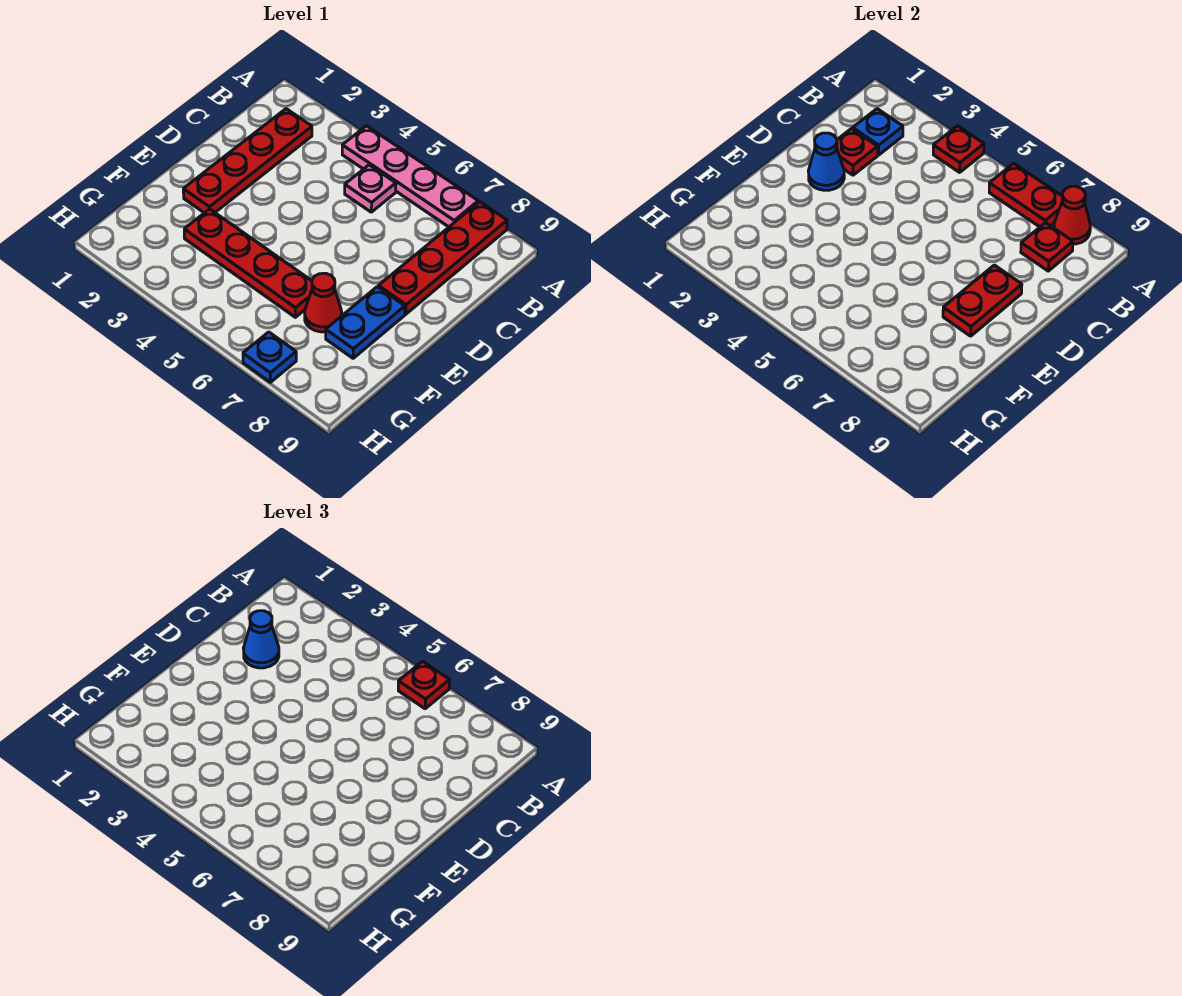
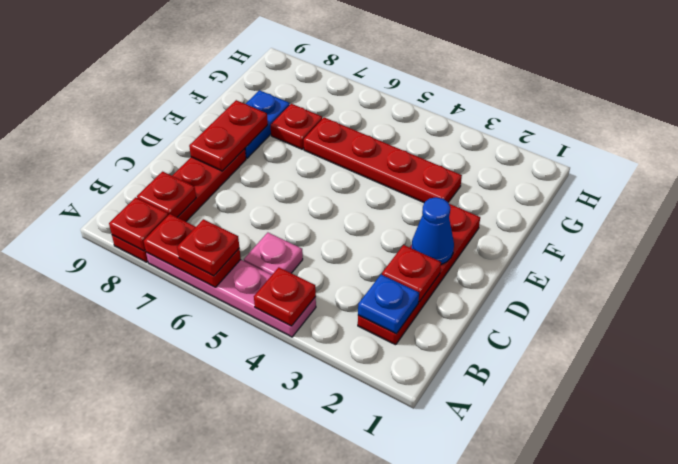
red 1x1 cone [1054,186,1090,244] -> red 1x1 plate [109,197,168,251]
blue 1x1 cone [243,611,279,668] -> none
red 1x1 cone [305,273,342,332] -> red 1x1 plate [271,104,322,149]
blue 1x1 plate [243,332,296,382] -> none

